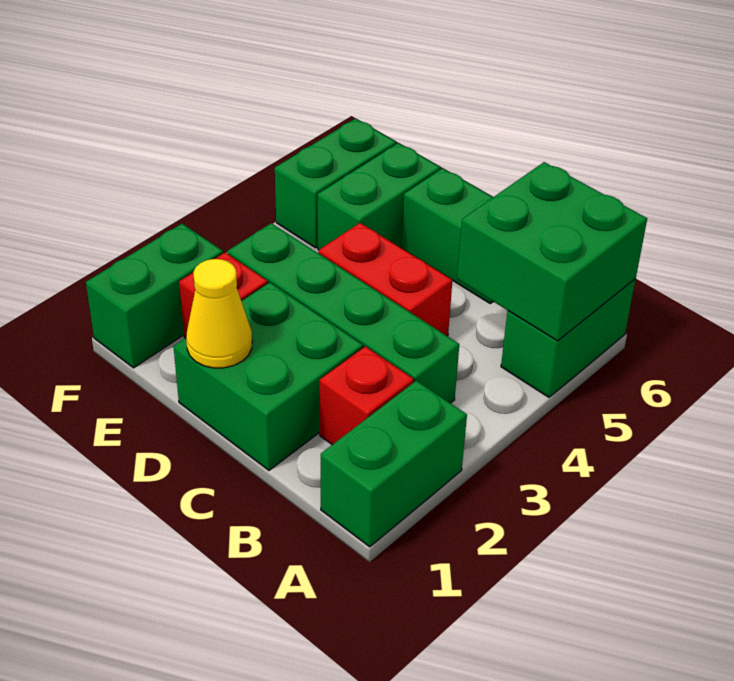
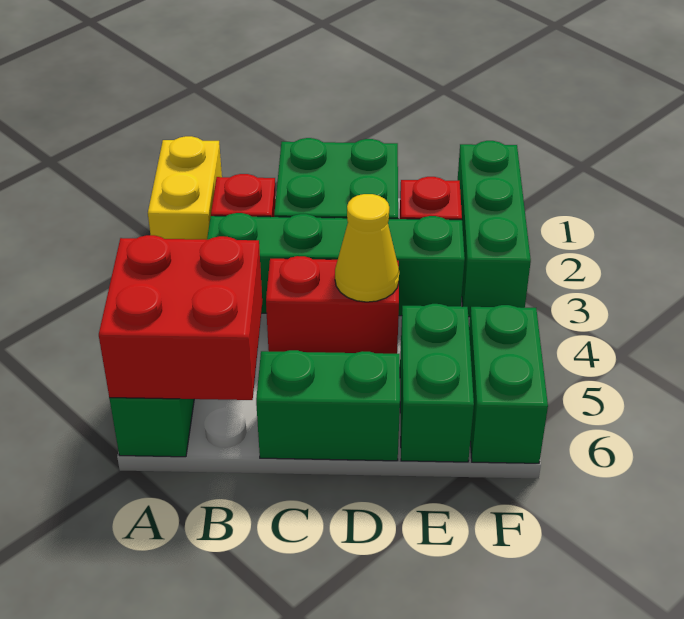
green 1x2 brick [321,381,467,547] -> yellow 1x2 brick [148,136,222,240]
green 2x2 brick [457,162,647,341] -> red 2x2 brick [99,235,262,400]
yellow 1x1 cone [186,259,252,368] -> yellow 1x1 cone moved to [335,194,399,302]
green 1x2 brick [86,224,223,368] -> green 1x3 brick [457,141,531,317]

